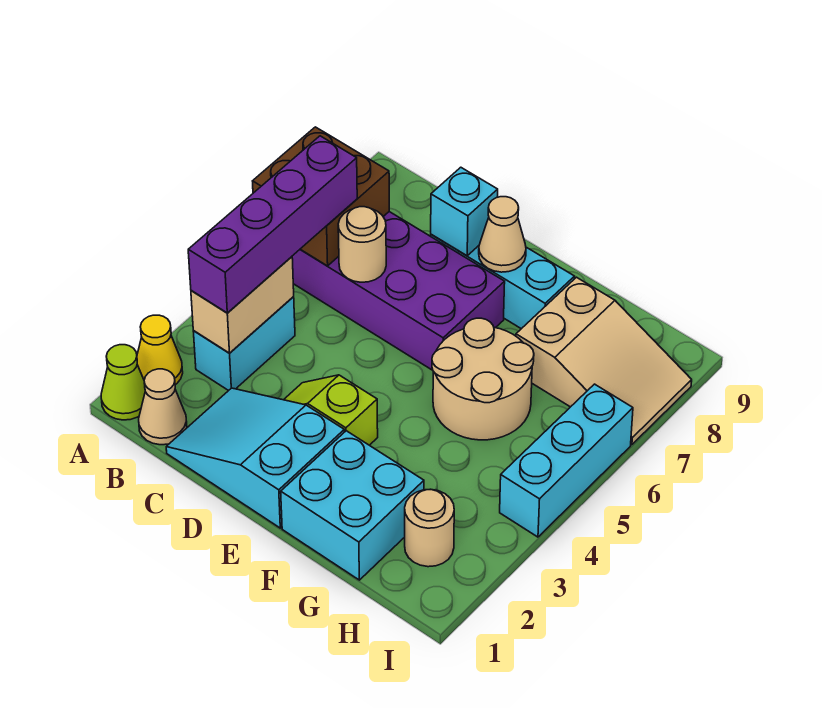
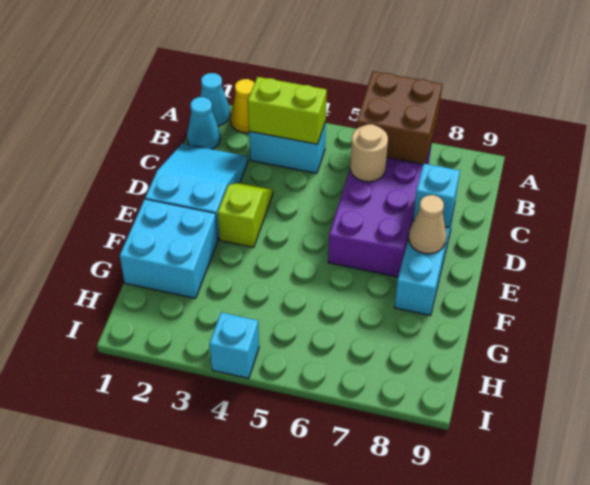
lime 1x1 cone [101,345,145,420] -> cyan 1x1 cone [200,73,230,126]
tan 1x1 cone [139,369,187,445] -> cyan 1x1 cone [187,97,220,149]
tan 1x2 brick [191,257,294,353] -> lime 1x2 brick [248,77,327,144]
purple 1x4 brick [188,136,357,313] -> none
tan 2x2 round brick [432,318,534,440] -> none
tan 2x3 slope [516,277,692,445] -> none
tan 1x1 round brick [405,489,454,567] -> none
cyan 1x3 brick [500,384,633,537] -> cyan 1x1 brick [209,313,259,378]

